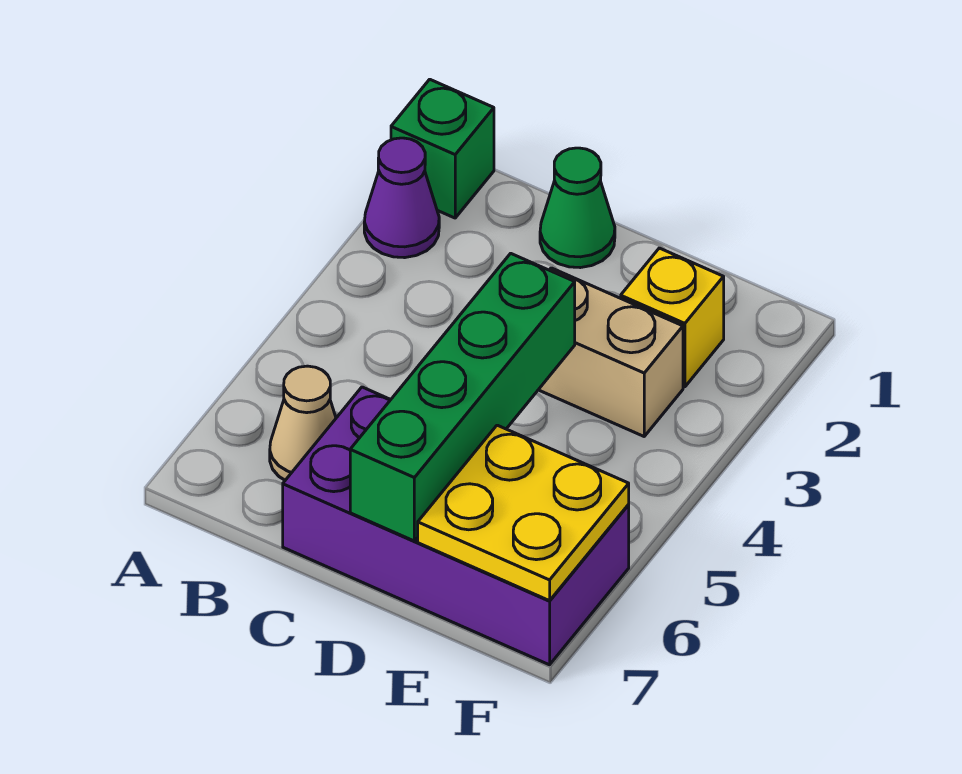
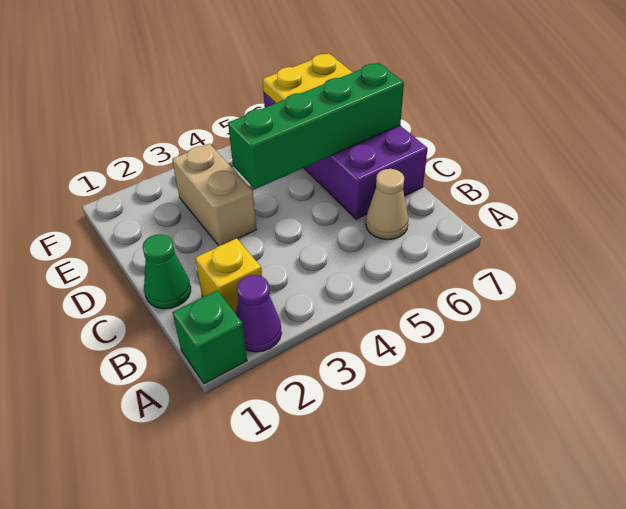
yellow 1x1 brick [621,248,724,387] -> yellow 1x1 brick moved to [195,238,262,314]

